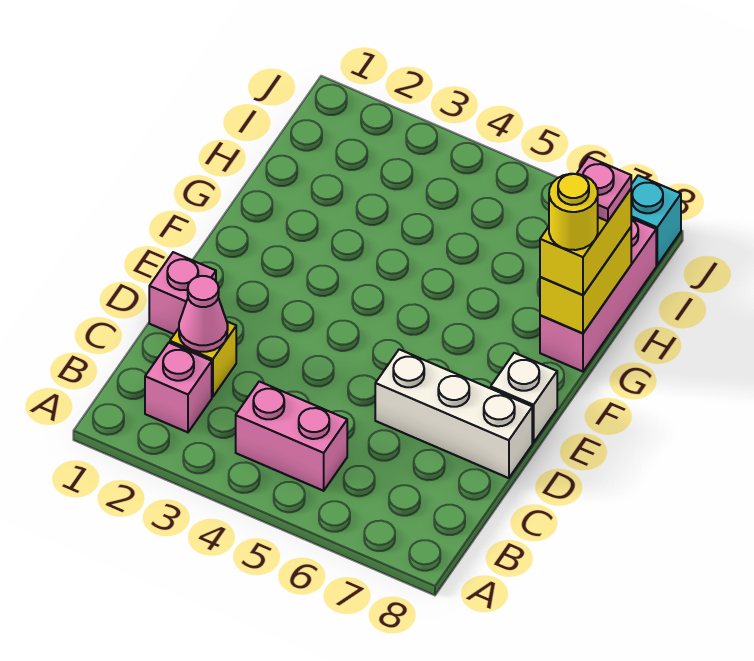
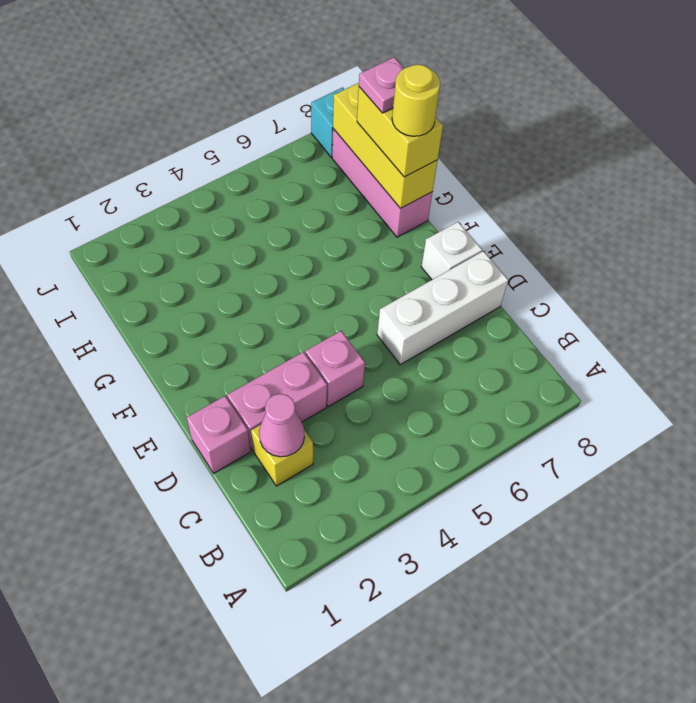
pink 1x1 brick [145,343,212,432] -> pink 1x1 brick moved to [305,331,365,407]
pink 1x2 brick [236,381,347,491] -> pink 1x2 brick moved to [227,352,327,450]
yellow 1x2 brick [540,227,631,333] -> yellow 1x3 brick [333,83,438,208]

